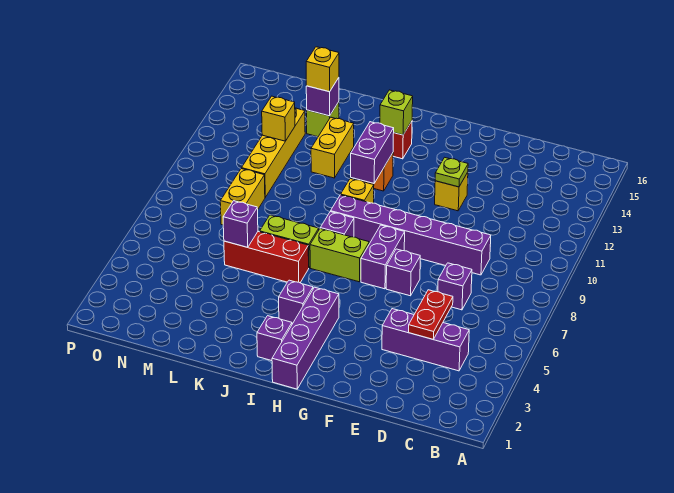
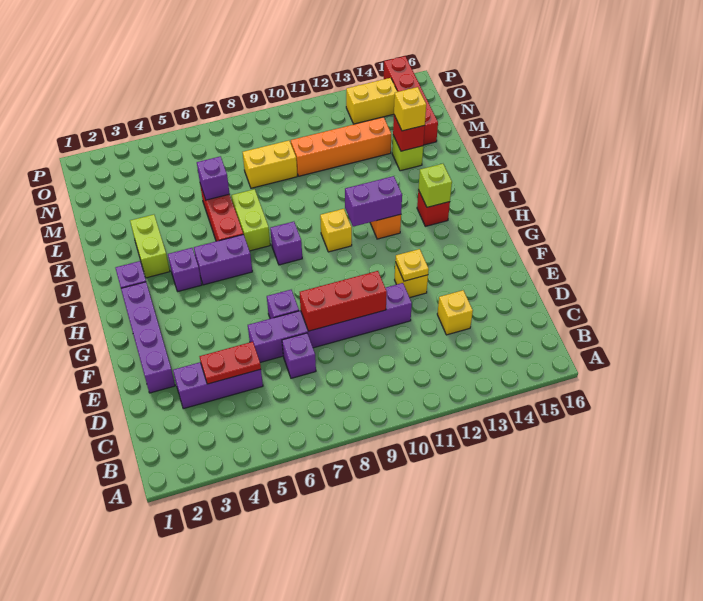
purple 1x3 brick [382,309,469,371] -> purple 1x3 brick turned to [173,362,263,409]
purple 1x6 brick [331,195,491,275] -> purple 1x6 brick turned to [248,283,412,362]
none -> red 1x3 brick [300,271,387,331]
lime 1x1 plate [435,157,468,187] -> yellow 1x1 plate [395,249,429,281]
purple 1x2 brick [361,225,405,289] -> purple 1x2 brick moved to [194,235,252,285]
purple 1x4 brick [272,287,339,389] -> purple 1x4 brick turned to [121,282,175,393]
lime 1x2 brick [310,229,369,282] -> lime 1x2 brick moved to [130,215,170,278]
yellow 1x2 brick [311,117,354,178] -> yellow 1x2 brick moved to [346,78,397,124]
purple 1x1 brick [306,78,339,116] -> red 1x1 brick [393,115,425,151]
yellow 1x4 brick [242,108,305,197] -> orange 1x4 brick [291,117,391,176]
yellow 1x1 brick [262,96,295,141] -> yellow 1x1 brick moved to [437,290,473,335]
none -> red 1x4 brick [384,56,438,145]

